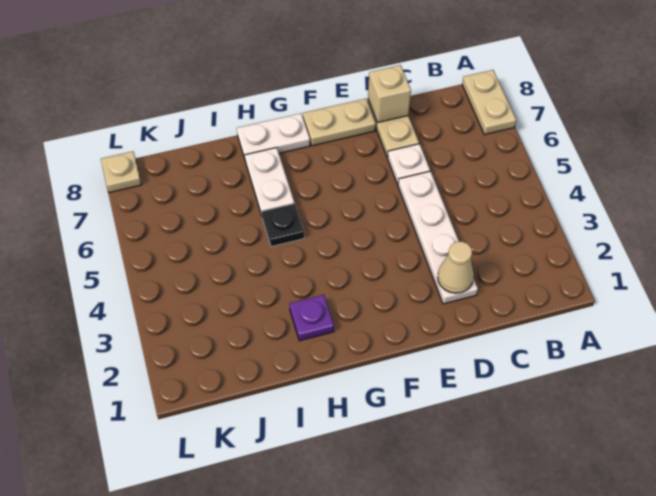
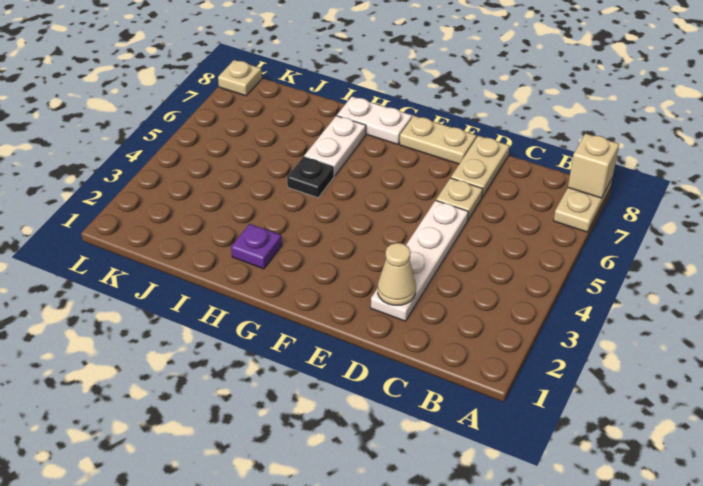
white 1x1 plate [388,144,430,185] -> tan 1x1 plate [436,178,483,220]
tan 1x1 brick [368,65,411,123] -> tan 1x1 brick moved to [568,133,619,198]

